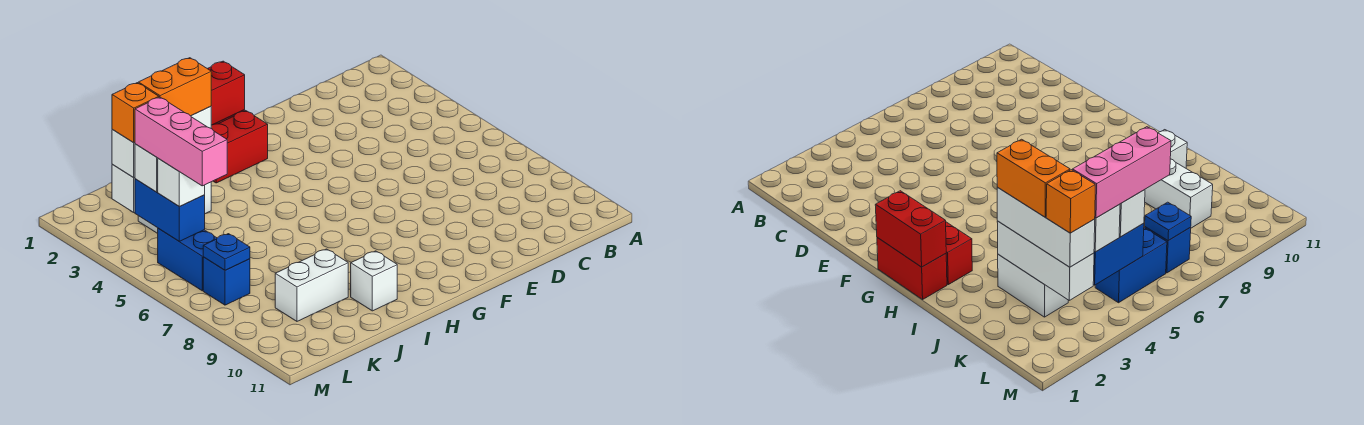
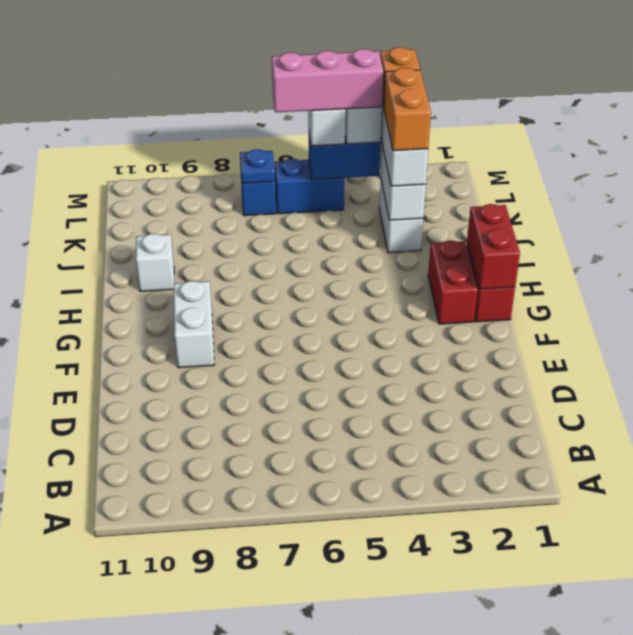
white 1x2 brick [275,249,348,321] -> white 1x2 brick moved to [174,281,214,368]

